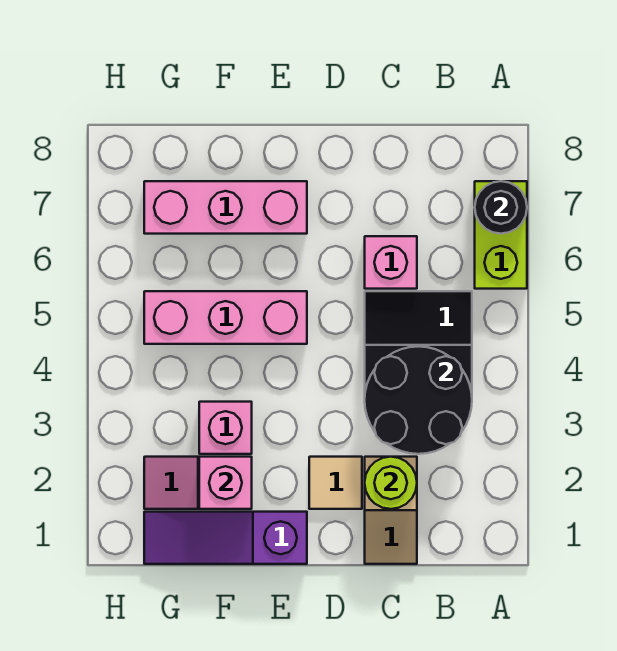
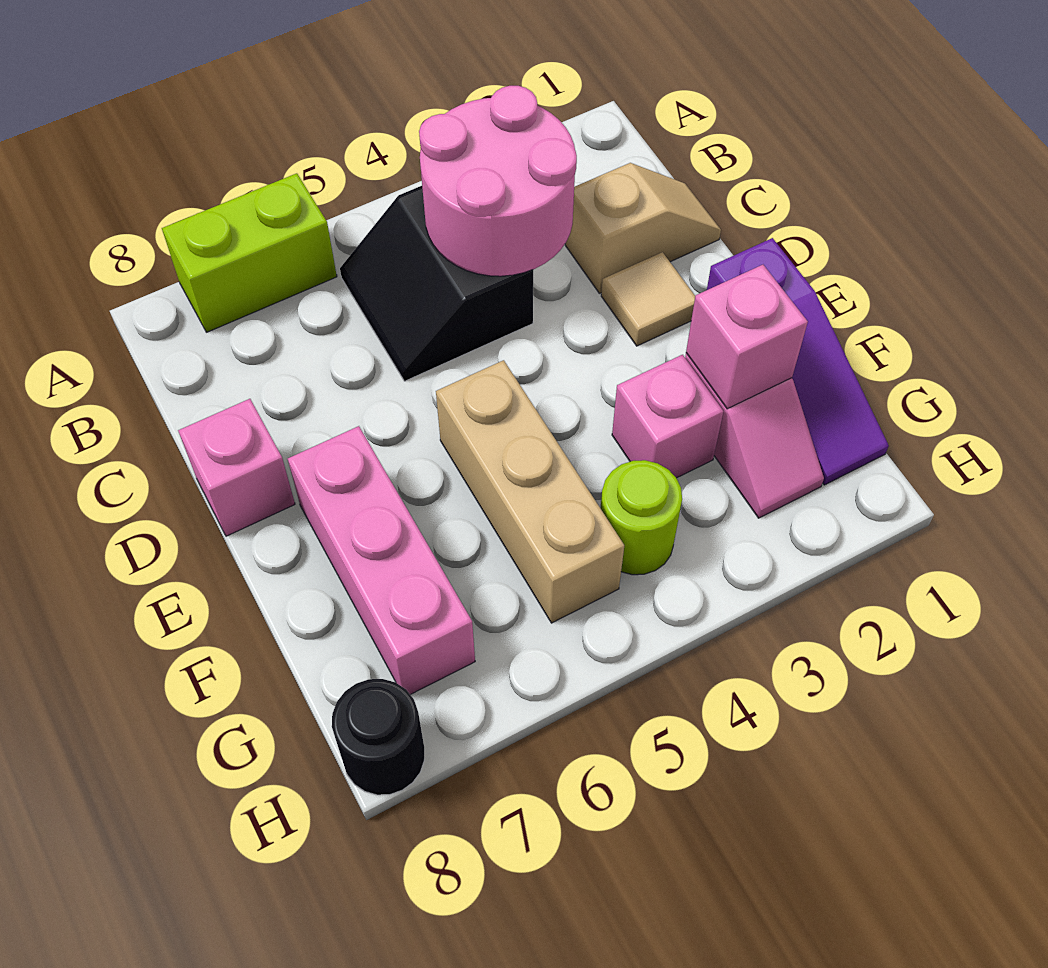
black 1x1 round brick [475,181,527,234] -> black 1x1 round brick moved to [332,679,424,795]
black 2x2 round brick [365,346,472,454] -> pink 2x2 round brick [419,86,577,276]
lime 1x1 round brick [365,457,417,509] -> lime 1x1 round brick moved to [601,460,682,575]
pink 1x1 brick [365,236,417,289] -> pink 1x1 brick moved to [178,399,295,536]
pink 1x3 brick [144,291,307,344] -> tan 1x3 brick [436,360,624,623]

